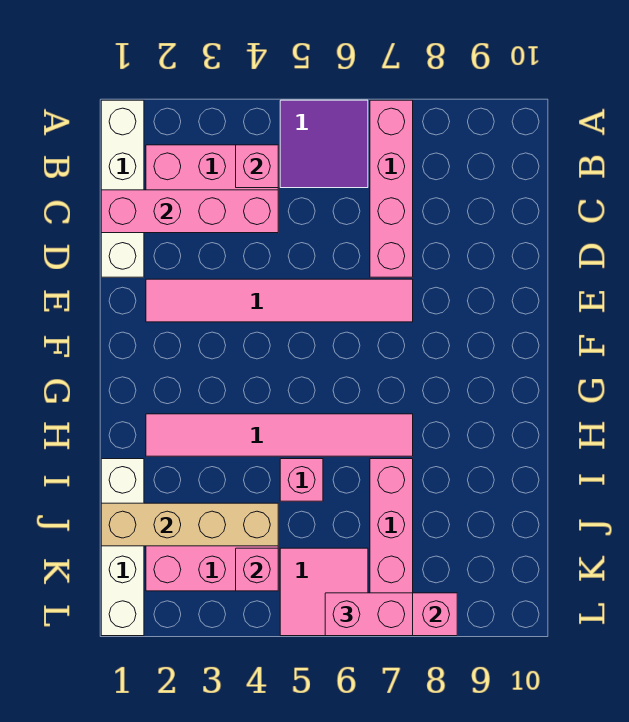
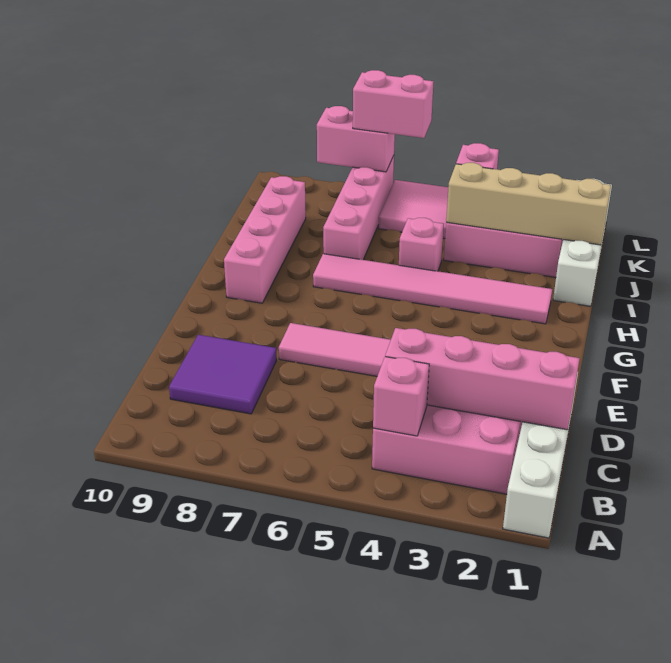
purple 2x2 tile [280,100,368,188] -> purple 2x2 tile moved to [169,335,277,414]
pink 1x4 brick [370,100,413,277] -> pink 1x4 brick moved to [224,176,306,303]

